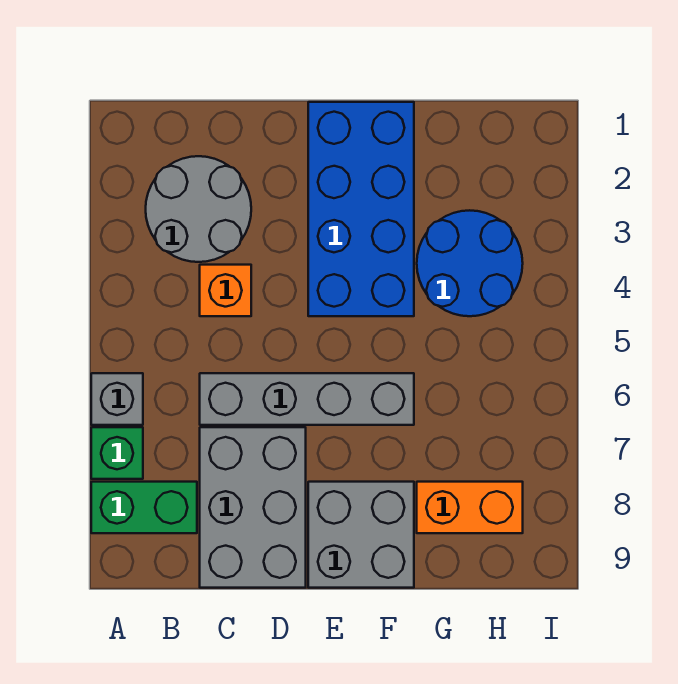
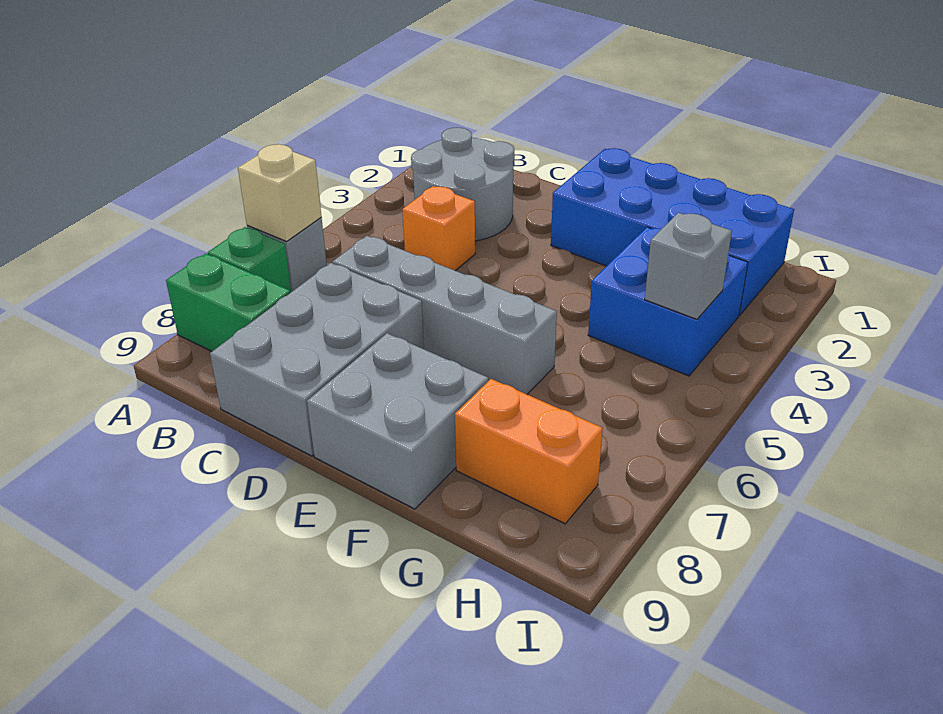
none -> tan 1x1 brick [238,144,321,242]
blue 2x4 brick [308,102,414,316] -> blue 2x4 brick turned to [551,148,794,315]
blue 2x2 round brick [417,210,523,316] -> blue 2x2 brick [588,227,748,376]
none -> grey 1x1 brick [645,213,732,319]

